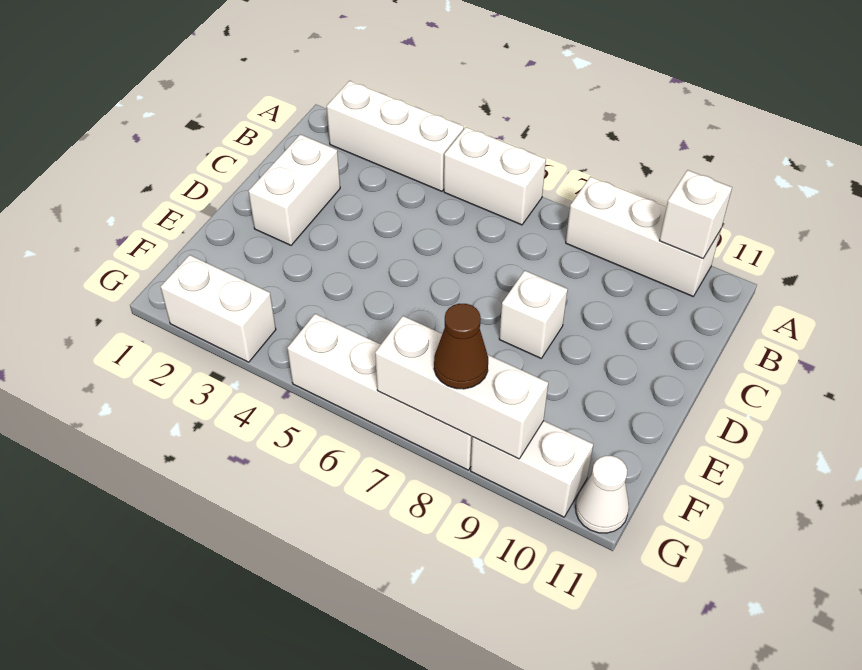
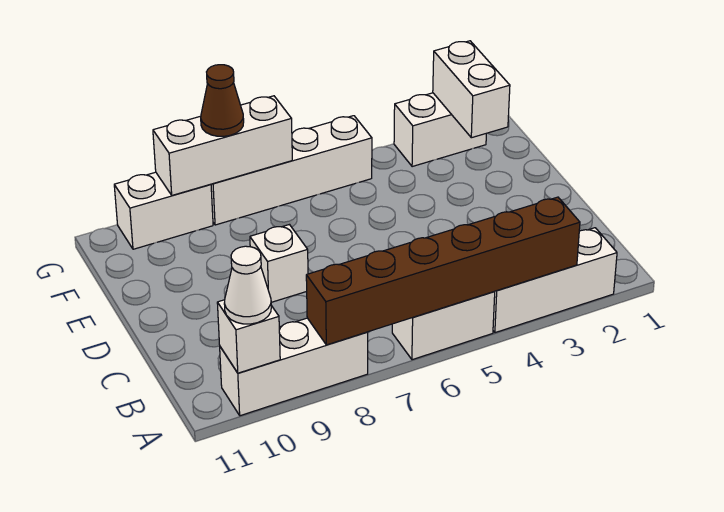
none -> brown 1x6 brick [306,197,580,345]
white 1x2 brick [248,134,340,245] -> white 1x2 brick moved to [433,41,510,138]
white 1x1 cone [576,456,629,533] -> white 1x1 cone moved to [224,246,271,324]

